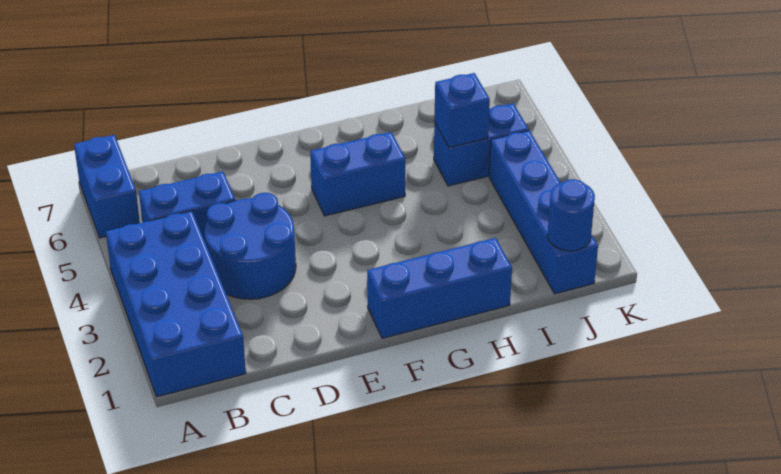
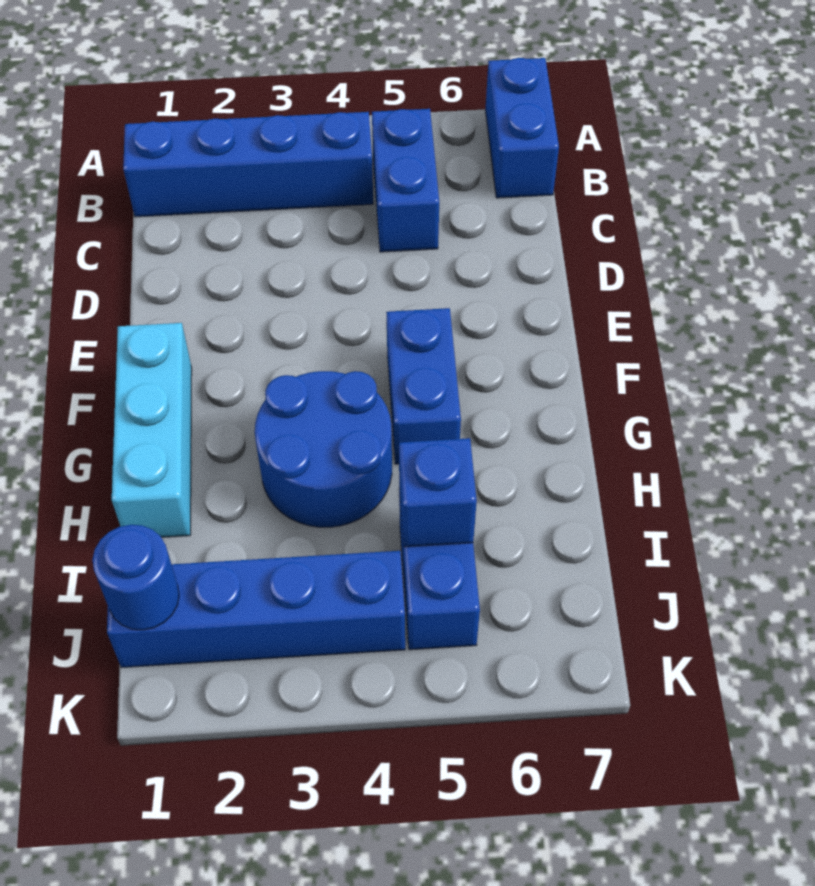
blue 2x4 brick [106,211,246,397] -> blue 1x4 brick [123,112,373,217]
blue 1x2 brick [74,135,140,238] -> blue 1x2 brick turned to [485,58,559,198]
blue 2x2 round brick [205,193,296,299] -> blue 2x2 round brick moved to [255,371,392,527]
blue 1x3 brick [367,238,512,338] -> cyan 1x3 brick [112,323,192,537]

